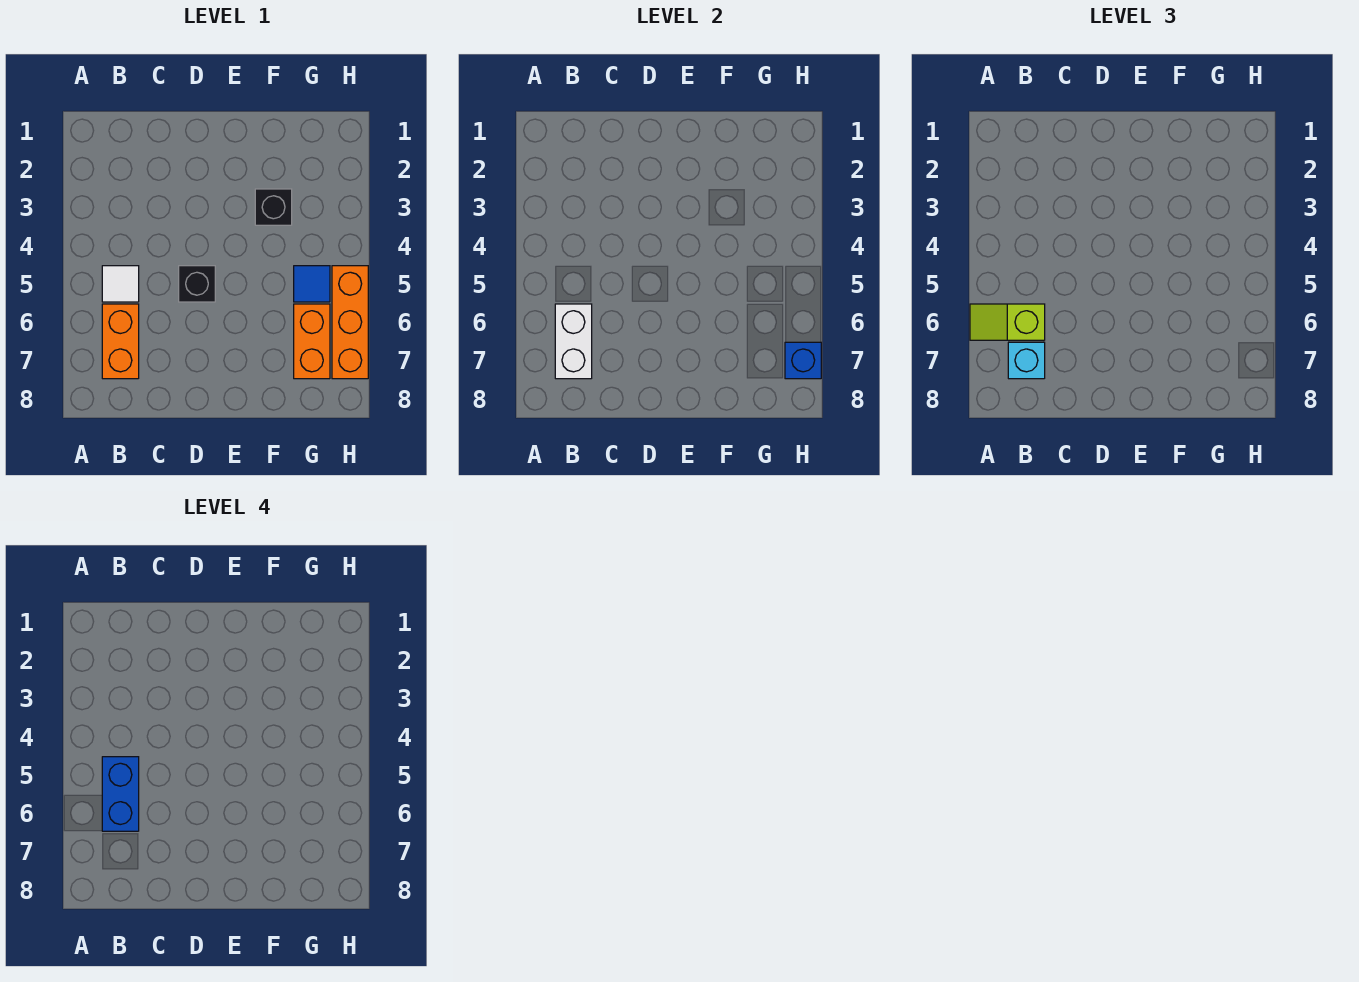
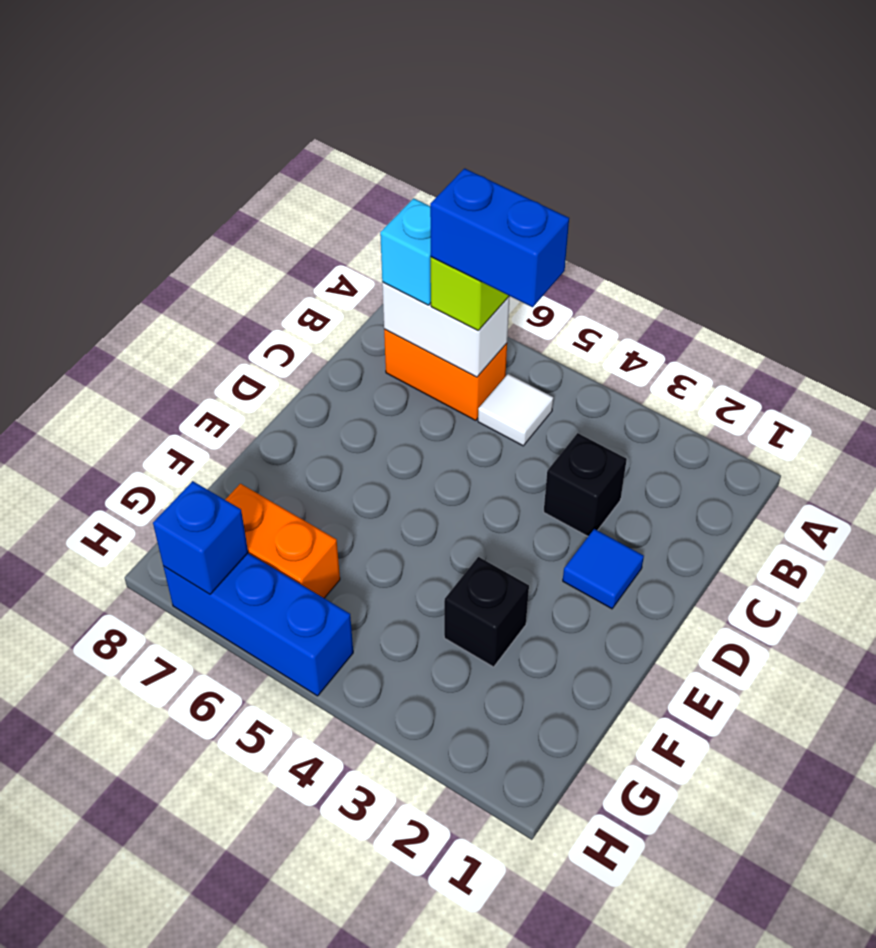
black 1x1 brick [179,266,215,302] -> black 1x1 brick moved to [544,433,627,536]
blue 1x1 tile [294,266,330,302] -> blue 1x1 tile moved to [563,529,644,609]
orange 1x3 brick [332,266,368,379] -> blue 1x3 brick [163,553,353,696]

